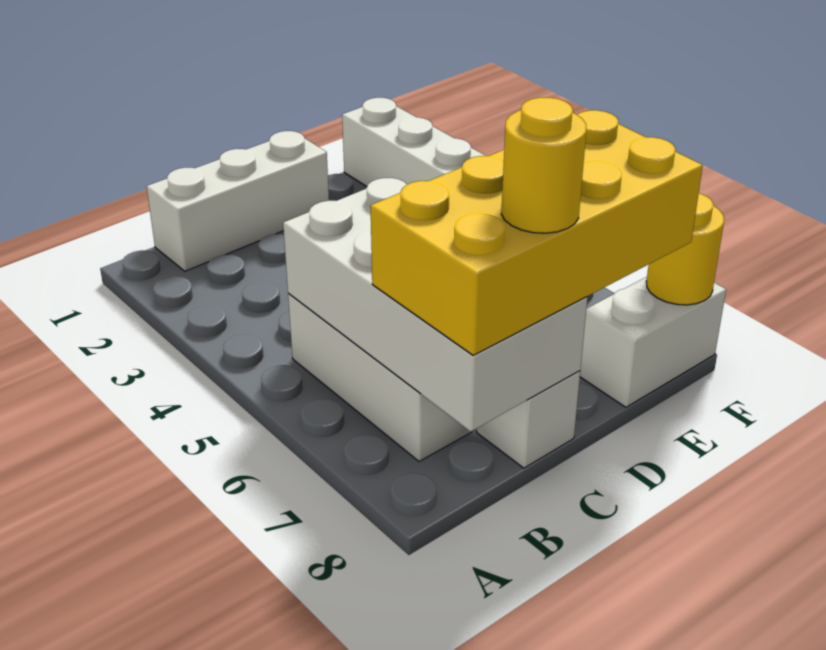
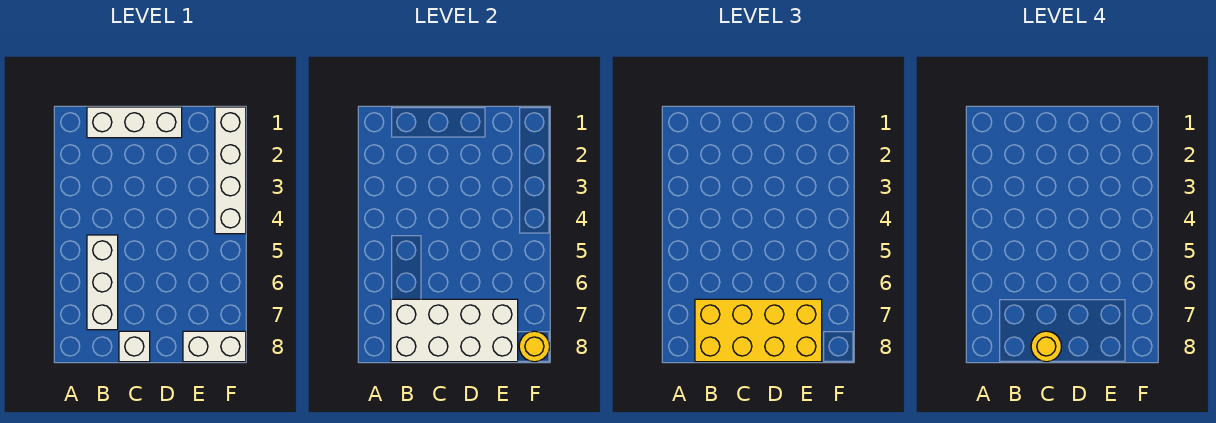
white 2x4 brick [283,178,587,432] -> white 2x4 brick turned to [391,299,518,362]

